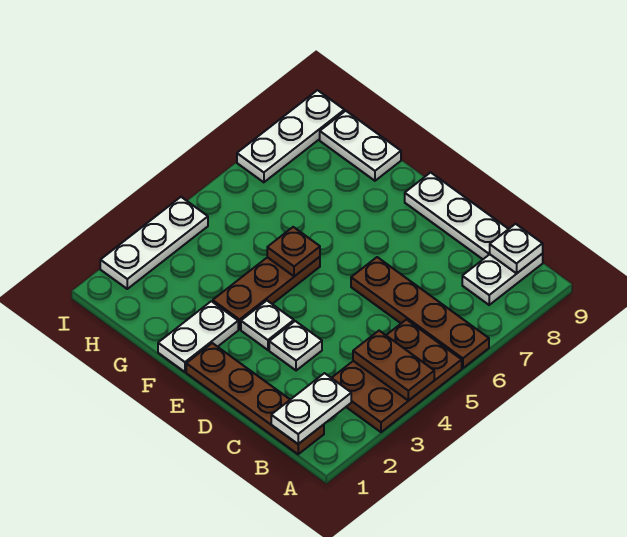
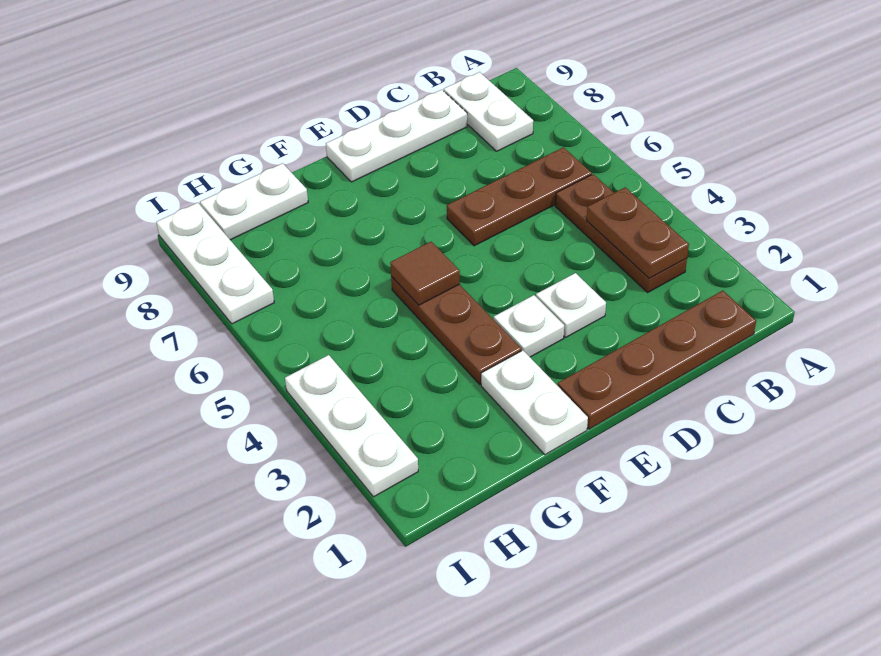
brown 2x3 plate [332,320,462,432] -> brown 1x3 plate [555,174,687,292]
brown 1x2 plate [353,331,434,401] -> brown 1x2 plate turned to [587,187,689,278]
brown 1x4 plate [351,257,489,368] -> brown 1x3 plate [447,147,592,246]
white 1x2 plate [271,373,351,444] -> none
white 1x1 plate [490,224,543,273] -> none
brown 1x1 plate [267,227,320,276] -> brown 1x1 tile [390,242,460,305]

